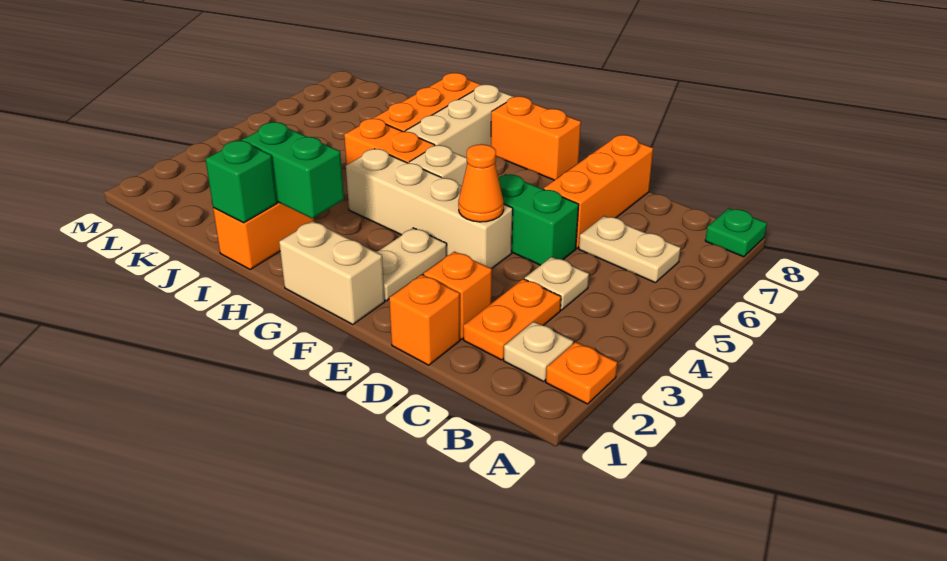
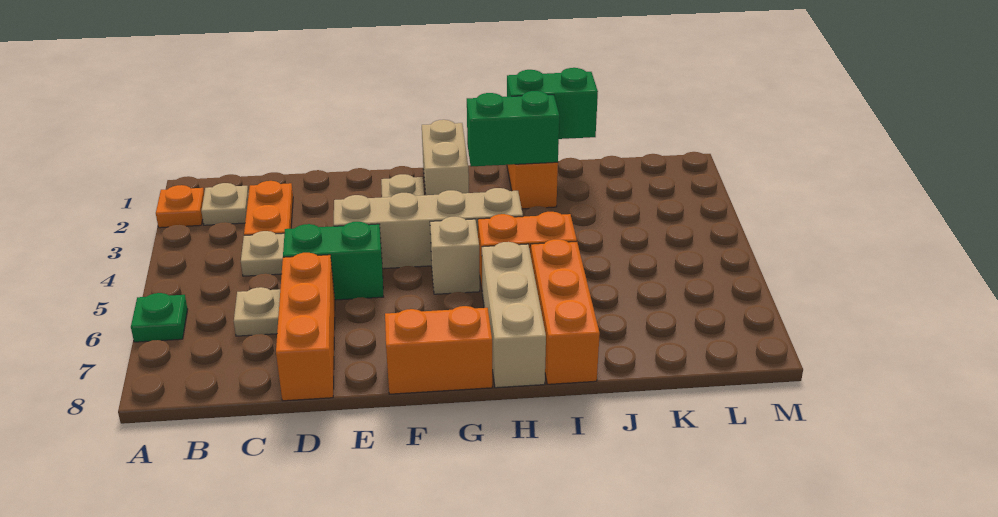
green 1x1 plate [705,208,767,257] -> green 1x1 plate moved to [131,293,188,342]
tan 1x2 plate [579,216,681,282] -> tan 1x1 plate [234,287,280,336]
orange 1x1 brick [389,275,460,365] -> none
orange 1x1 brick [424,252,492,339] -> none
orange 1x1 cone [458,144,504,222] -> none
tan 1x2 brick [279,221,385,325] -> tan 1x2 brick turned to [422,120,469,195]
green 1x1 brick [206,141,277,223] -> green 1x2 brick [507,68,598,139]

